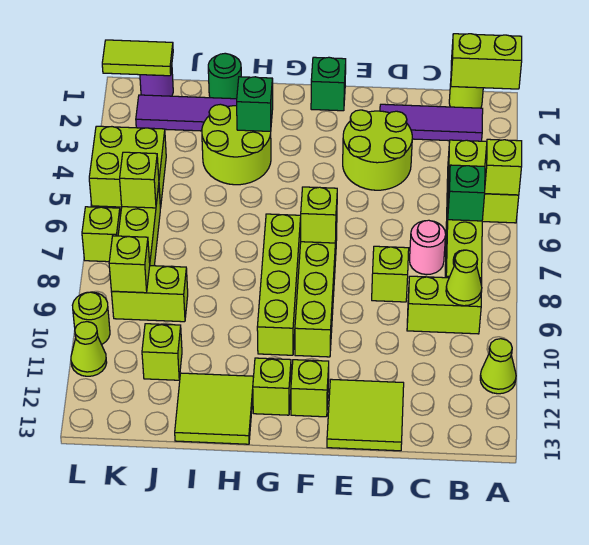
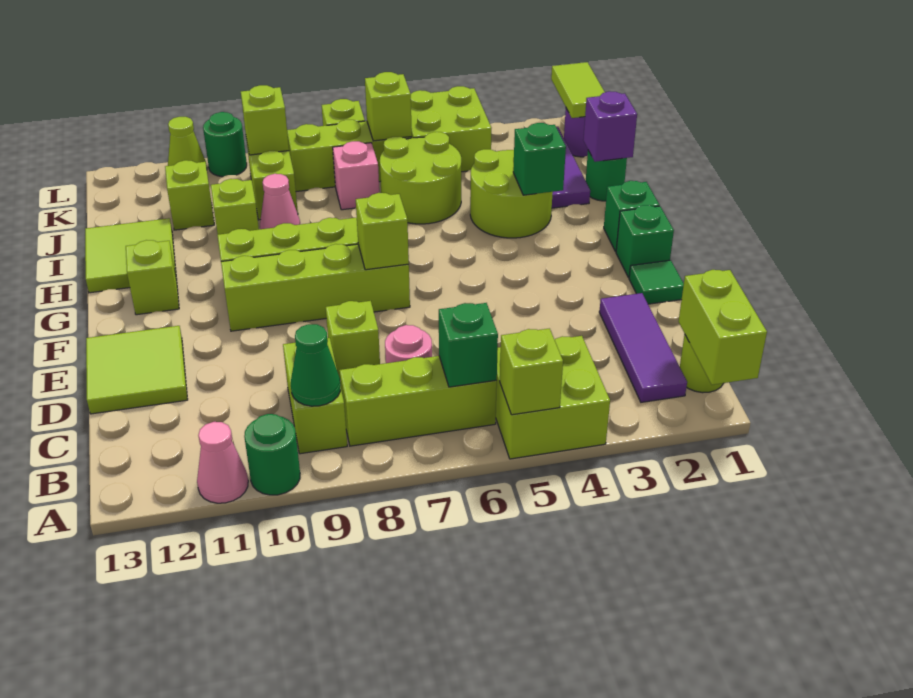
none -> green 1x1 round brick [244,414,300,495]
lime 1x1 cone [480,339,516,394] -> pink 1x1 cone [197,422,248,503]
lime 1x1 cone [446,250,482,306] -> green 1x1 cone [291,324,340,406]
lime 2x2 round brick [343,110,412,190] -> lime 2x2 round brick moved to [380,132,461,224]
none -> green 1x1 tile [629,260,684,304]
lime 1x1 brick [291,360,329,417] -> lime 1x1 brick moved to [211,179,259,235]
none -> green 1x1 brick [604,181,659,251]
none -> purple 1x1 brick [583,91,637,162]
none -> pink 1x1 cone [260,174,300,229]
none -> pink 1x1 brick [333,141,379,210]
lime 1x1 round brick [72,292,110,345] -> green 1x1 round brick [203,112,247,177]

